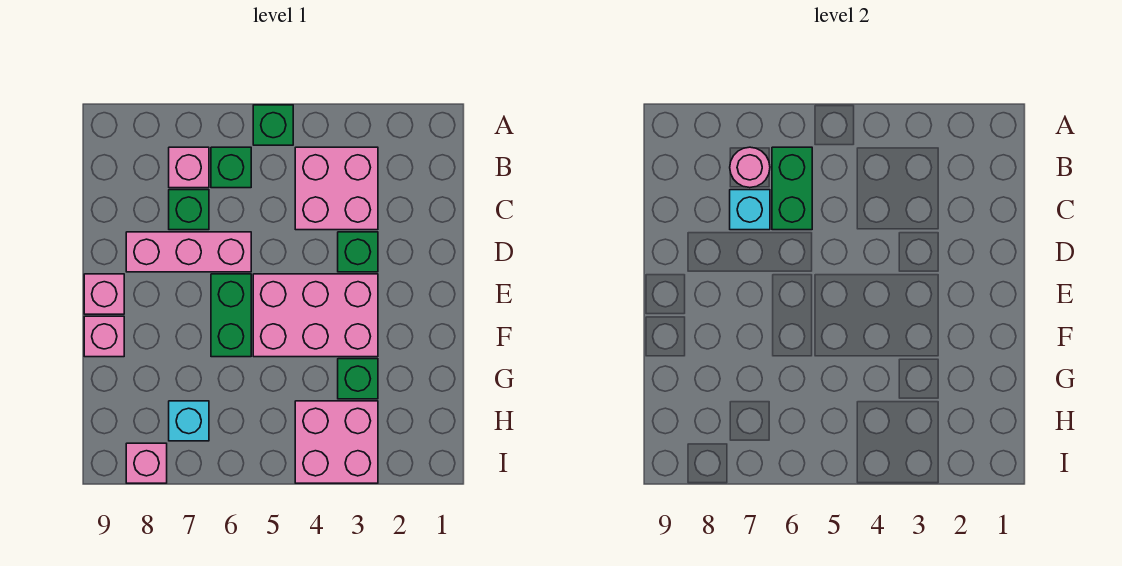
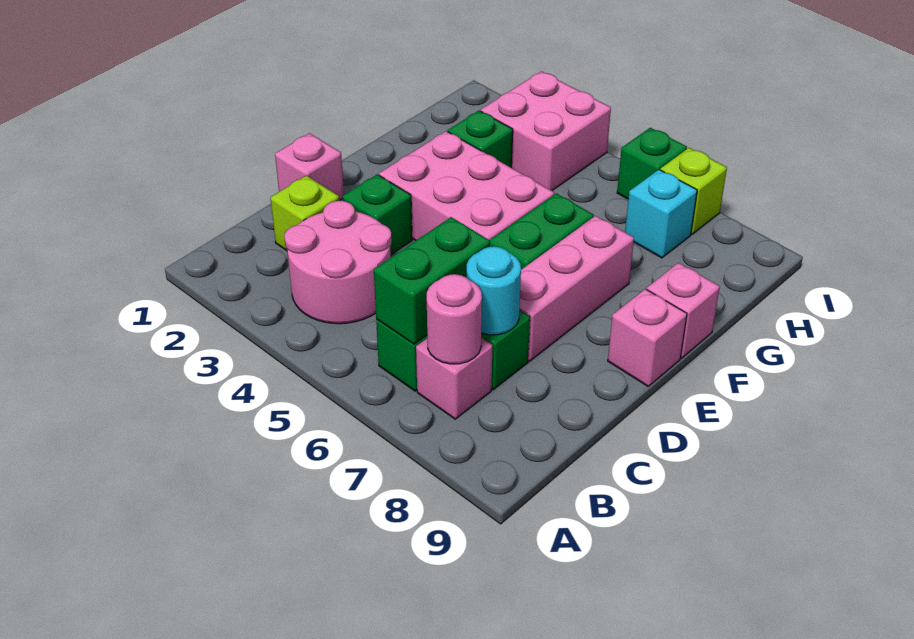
green 1x1 brick [253,105,293,145] -> green 1x1 brick moved to [617,128,687,199]
pink 2x2 brick [295,147,378,230] -> pink 2x2 round brick [284,201,392,324]
none -> lime 1x1 brick [270,176,339,251]
cyan 1x1 brick [730,190,770,230] -> cyan 1x1 round brick [467,246,521,335]
pink 1x3 brick [126,232,251,272] -> pink 1x3 brick turned to [519,216,634,361]
none -> lime 1x1 brick [660,148,727,234]
pink 1x1 brick [126,443,167,483] -> pink 1x1 brick moved to [275,133,344,201]

